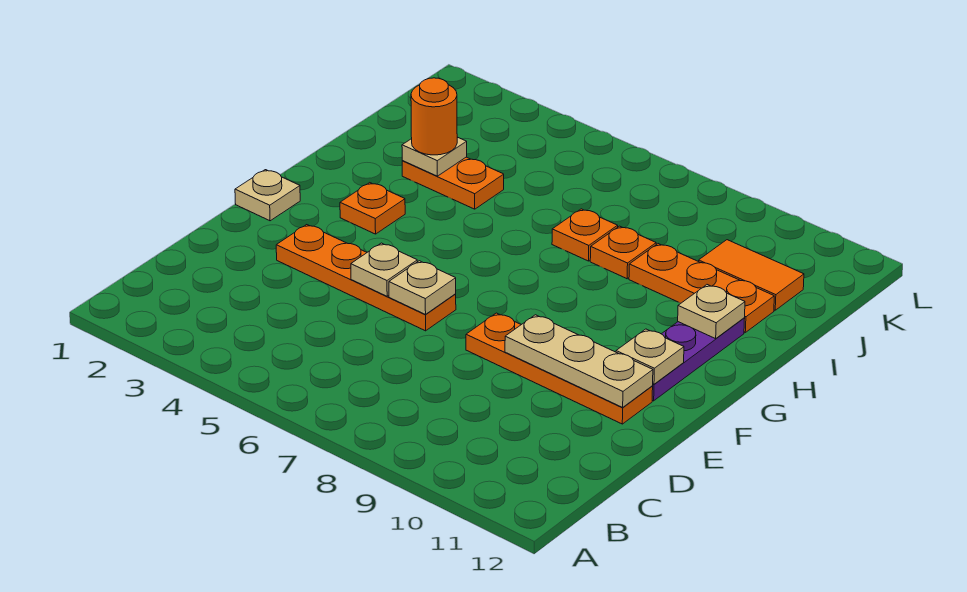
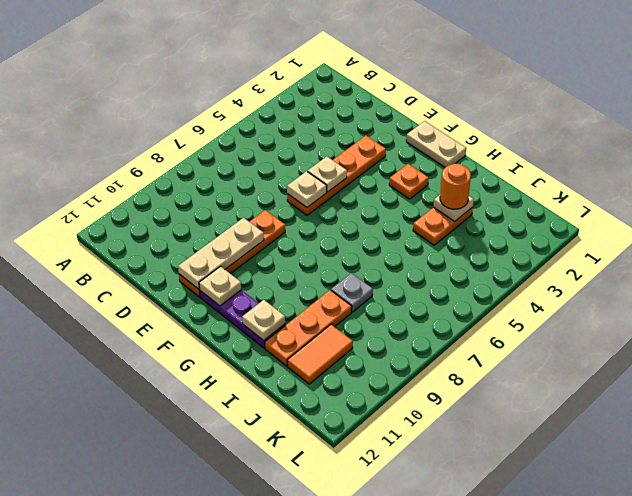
tan 1x1 plate [235,170,300,221] -> tan 1x2 plate [406,121,466,167]
orange 1x1 plate [552,209,618,261] -> none
orange 1x1 plate [590,226,656,279] -> grey 1x1 plate [331,273,373,312]

